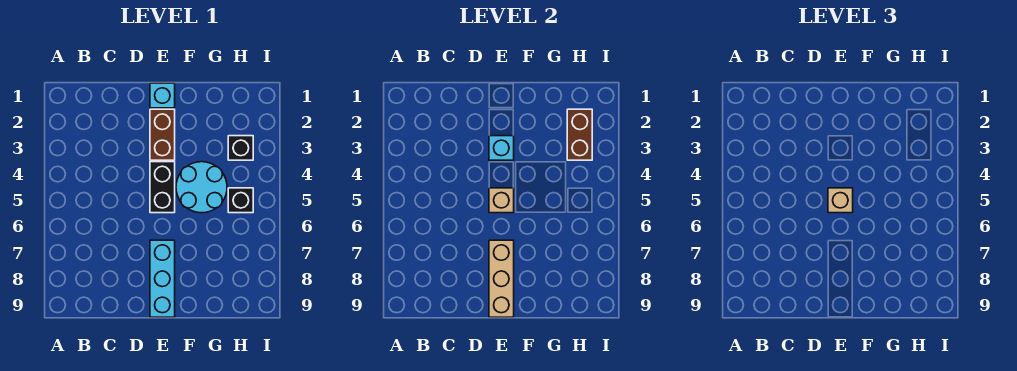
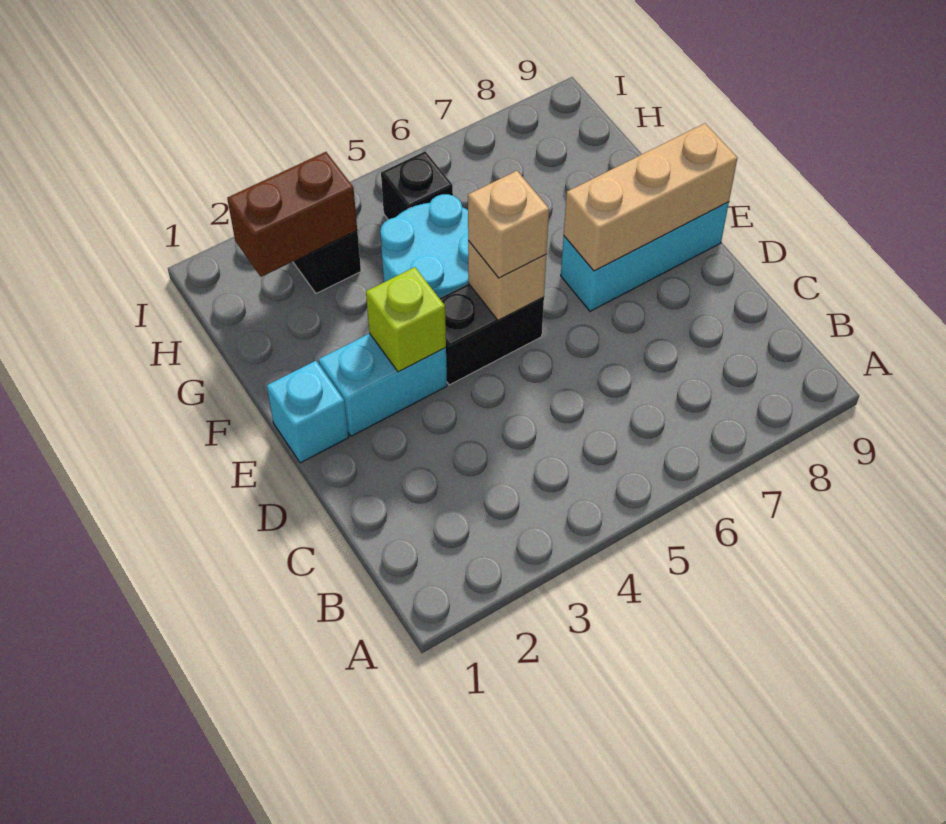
brown 1x2 brick [150,109,175,160] -> cyan 1x2 brick [319,333,447,436]
cyan 1x1 brick [489,136,514,160] -> lime 1x1 brick [366,267,446,372]

